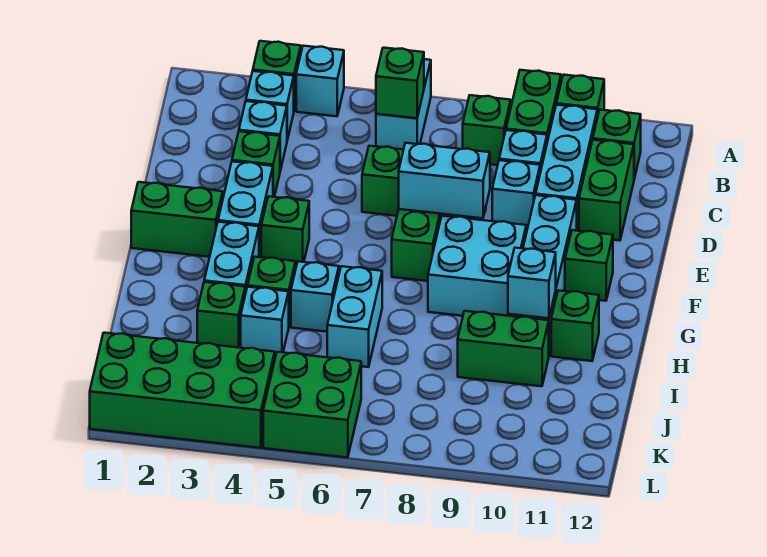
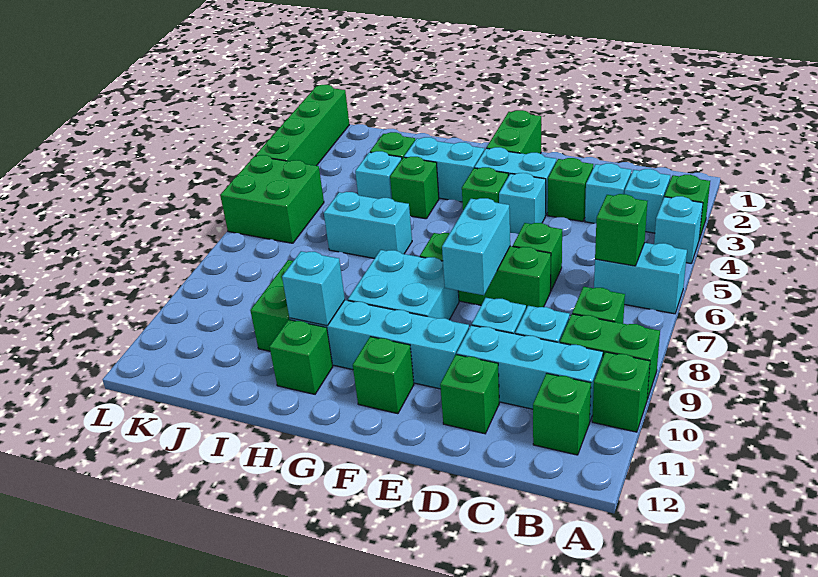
green 1x2 brick [579,140,634,241] -> green 1x1 brick [440,355,499,434]
cyan 1x1 brick [291,262,339,332] -> cyan 1x1 brick moved to [499,173,546,234]
green 2x4 brick [90,333,275,448] -> green 1x4 brick [255,85,349,166]

